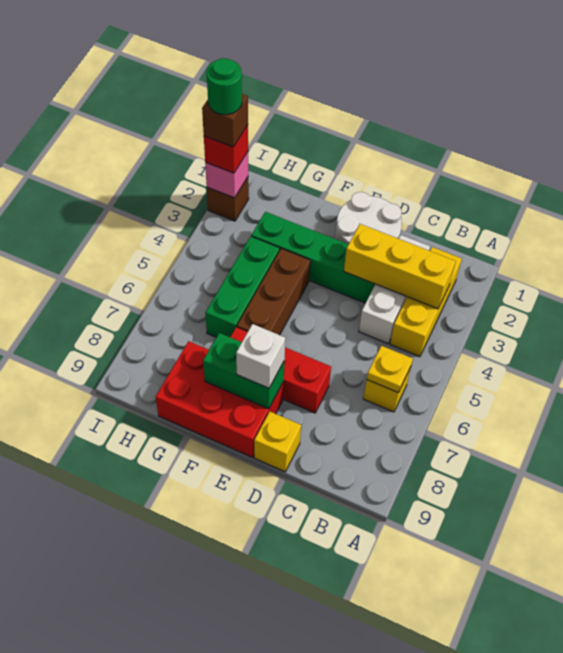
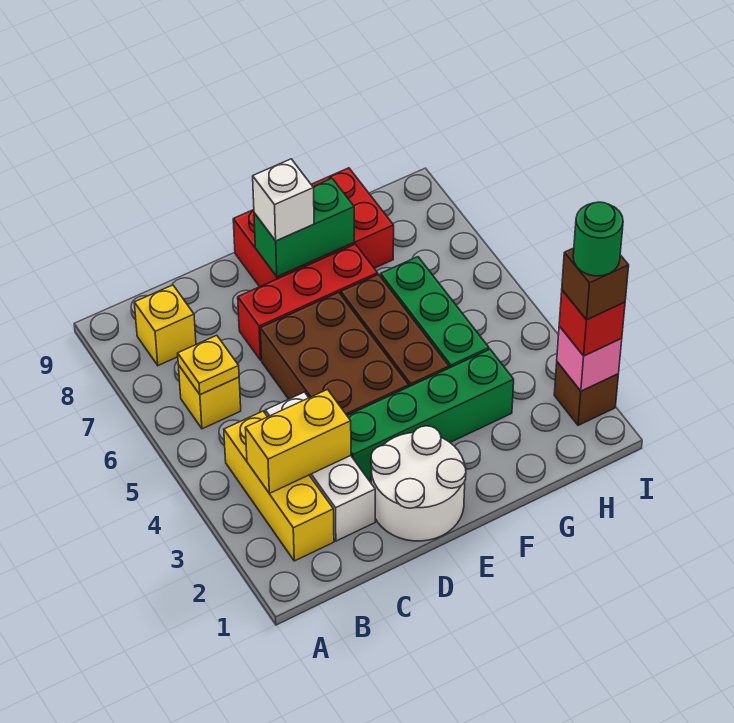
yellow 1x3 brick [344,224,456,309] -> yellow 1x2 brick [245,390,351,493]
none -> brown 2x3 brick [260,292,409,415]
yellow 1x1 brick [254,412,301,472] -> yellow 1x1 brick moved to [134,285,196,366]

